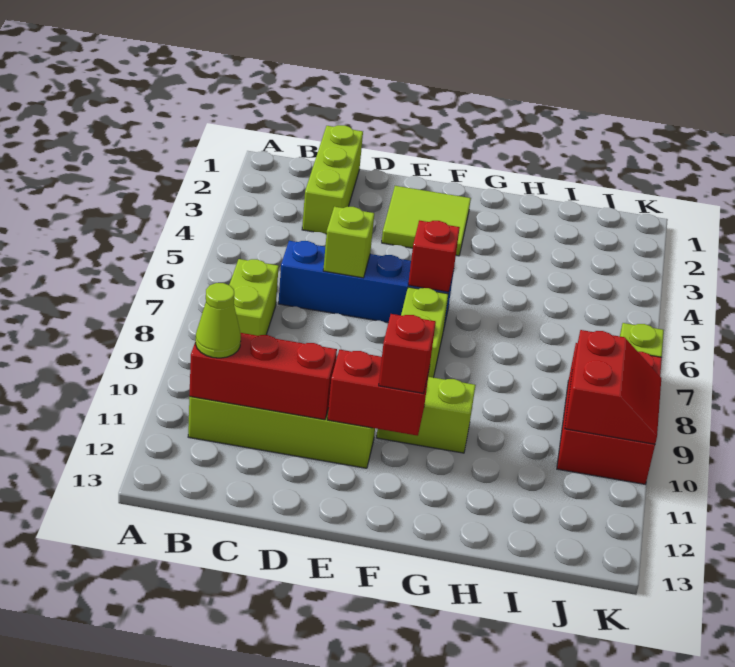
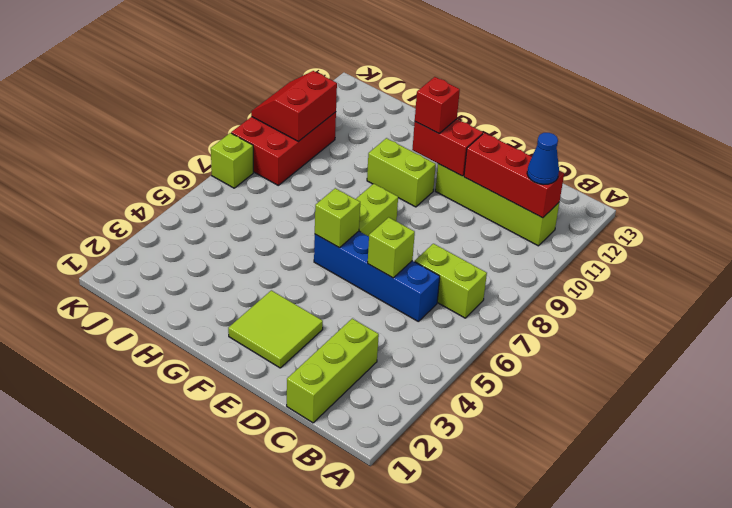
lime 1x2 brick [229,259,279,336] -> lime 1x2 brick turned to [415,244,487,318]
lime 1x1 cone [196,283,241,358] -> blue 1x1 cone [527,133,559,185]
red 1x1 brick [408,220,460,292] -> lime 1x1 brick [315,188,360,248]

